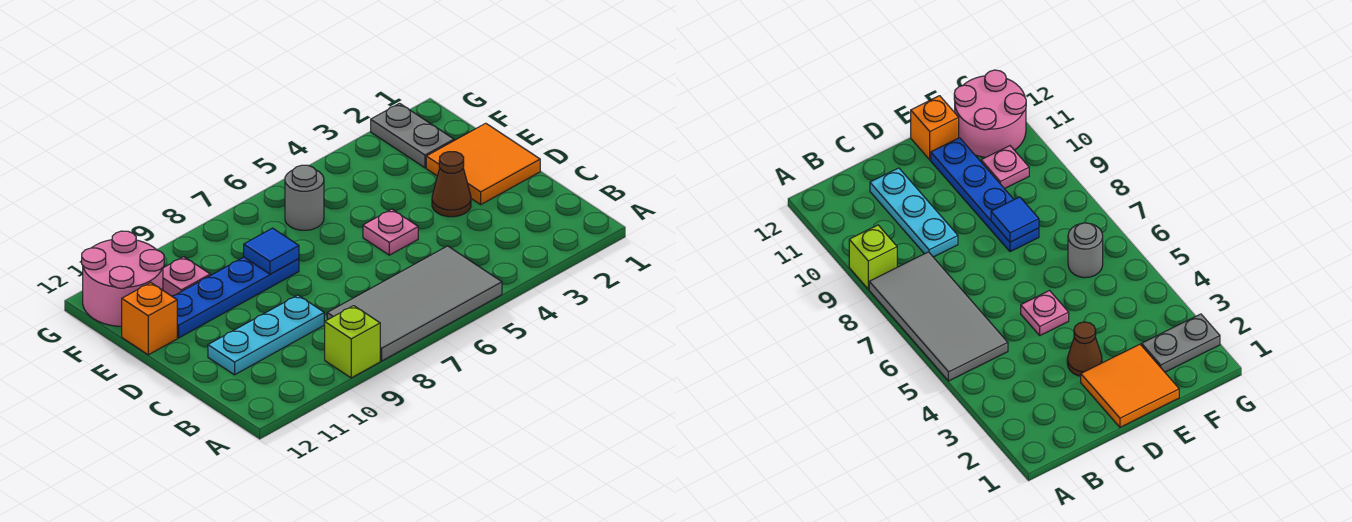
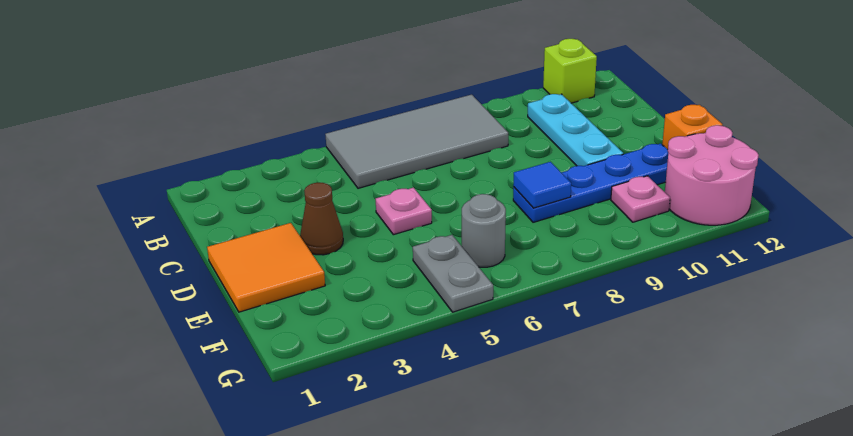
lime 1x1 brick [325,306,380,378] -> lime 1x1 brick moved to [543,39,597,103]
cyan 1x3 plate [208,295,324,375] -> cyan 1x3 plate turned to [528,94,623,166]
grey 1x2 plate [371,103,454,168] -> grey 1x2 plate moved to [413,235,493,312]

